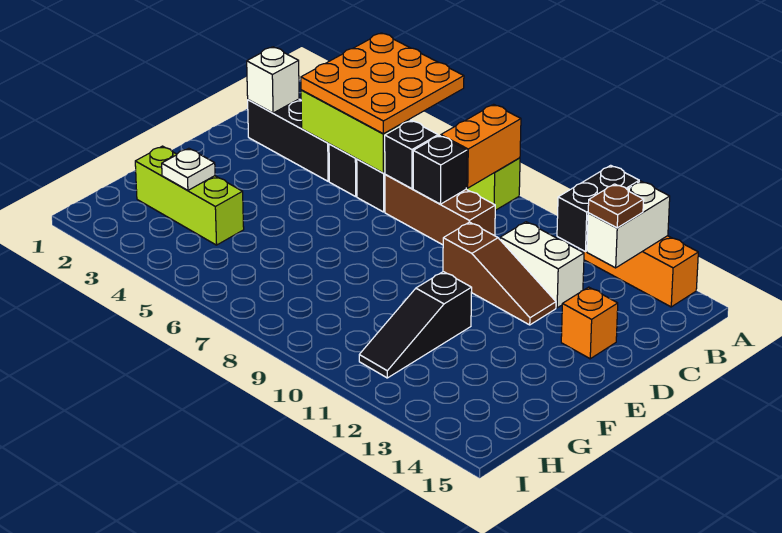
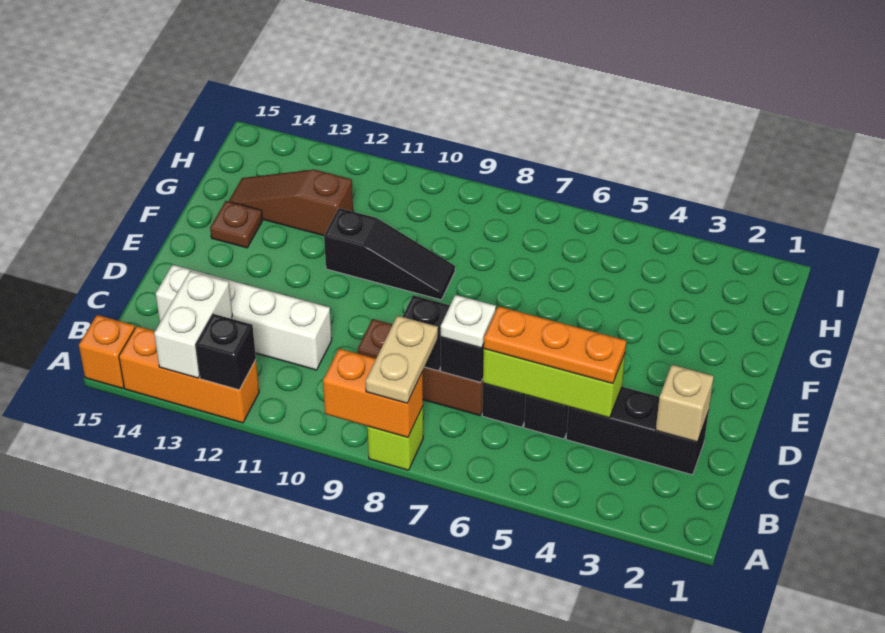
orange 3x3 plate [301,33,464,134] -> orange 1x3 plate [484,306,626,384]
orange 1x2 brick [441,104,521,188] -> orange 1x2 brick turned to [323,349,423,438]
none -> tan 1x2 plate [366,316,438,403]
black 1x2 brick [557,165,639,252] -> black 1x1 brick [196,314,256,390]
brown 1x1 plate [588,184,644,228] -> brown 1x1 plate moved to [210,201,262,248]
white 1x1 brick [247,47,299,113] -> tan 1x1 brick [656,365,714,442]
white 1x2 brick [500,222,584,308] -> white 1x4 brick [156,265,332,370]
brown 1x3 slope [443,222,556,325] -> brown 1x3 slope moved to [229,170,353,236]
orange 1x1 brick [561,287,618,359] -> orange 1x1 brick moved to [79,315,135,388]
black 1x3 slope [359,272,472,378] -> black 1x3 slope turned to [324,208,455,300]
lime 1x3 brick [135,146,244,245] -> none
white 1x1 plate [162,148,215,190] -> white 1x1 plate moved to [441,295,496,348]

